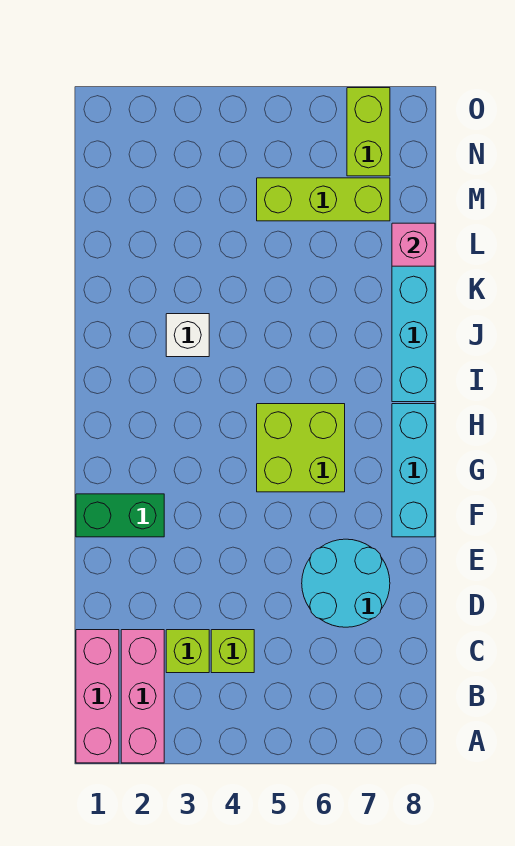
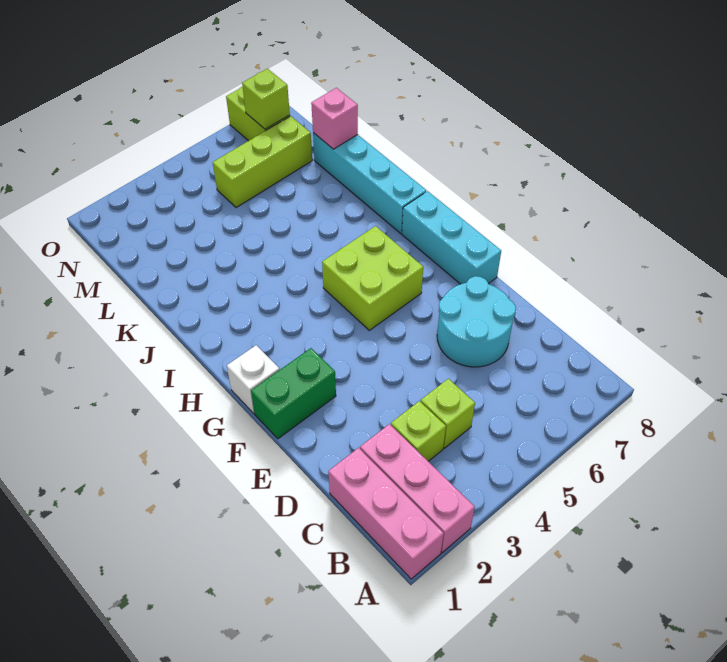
white 1x1 brick [166,314,209,357] -> white 1x1 brick moved to [227,345,280,413]
none -> lime 1x1 brick [242,69,290,129]

